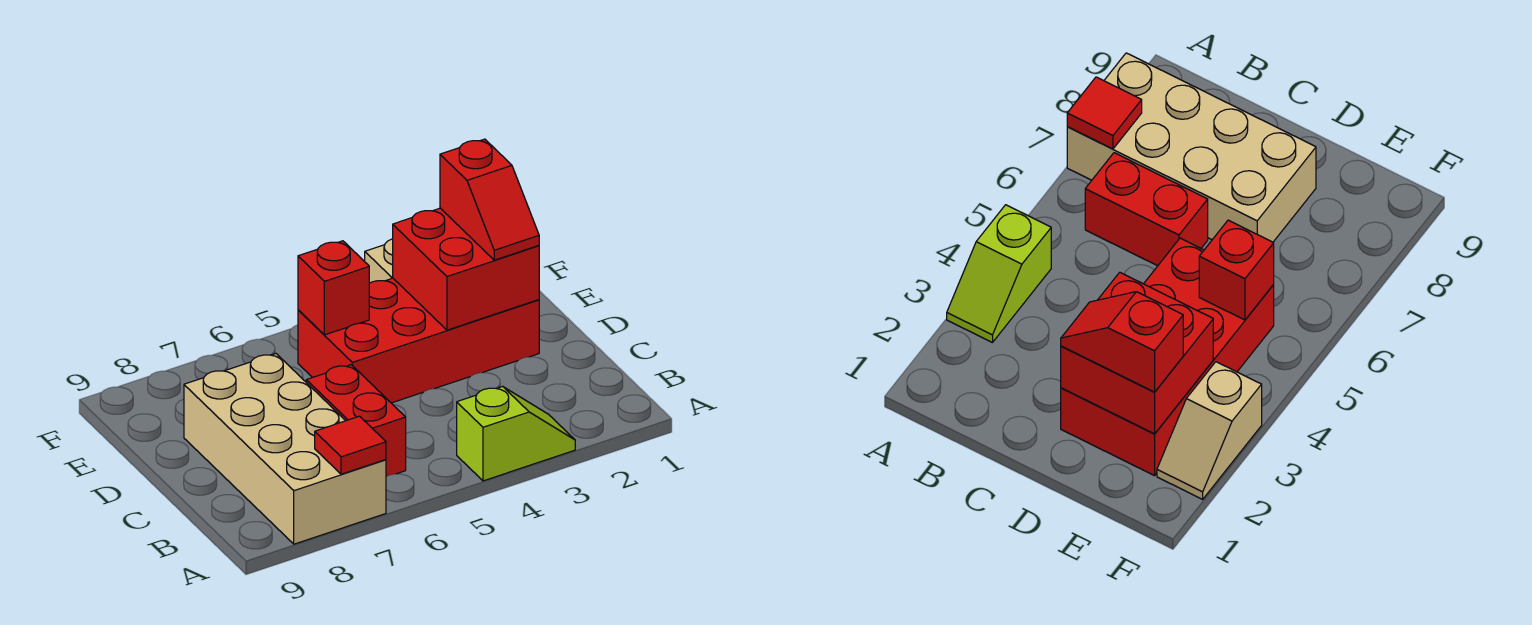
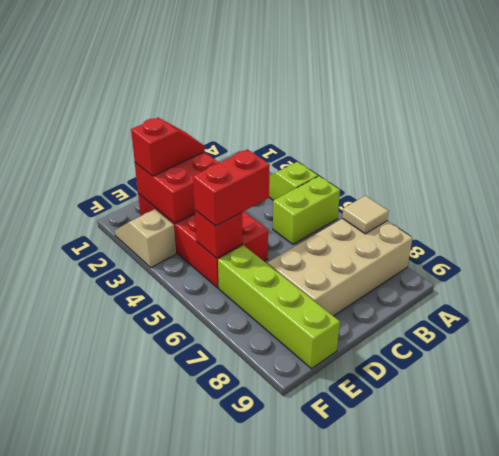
none -> lime 1x2 brick [273,176,340,244]
red 1x1 tile [315,416,386,474] -> tan 1x1 tile [342,196,389,234]
red 1x2 brick [306,365,406,477] -> red 1x2 brick moved to [193,149,270,226]
none -> lime 1x4 brick [218,245,340,369]

